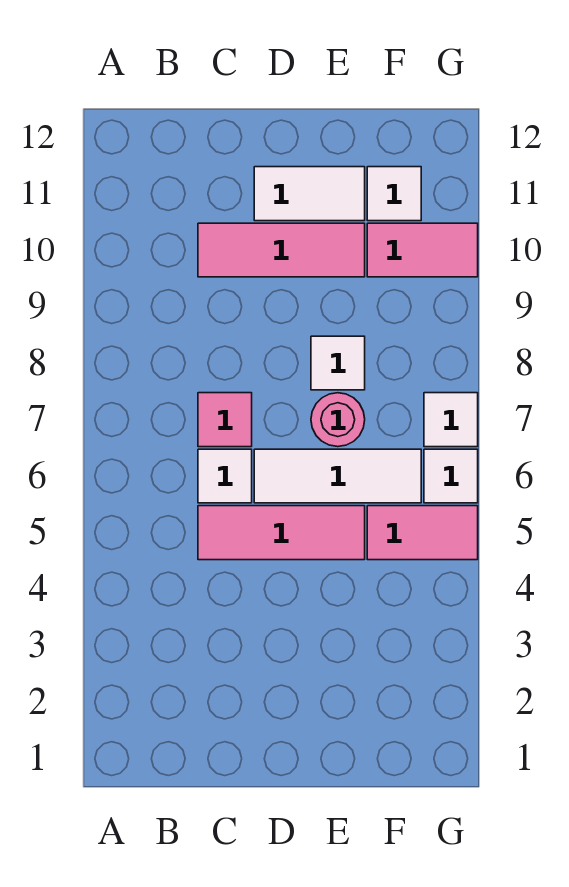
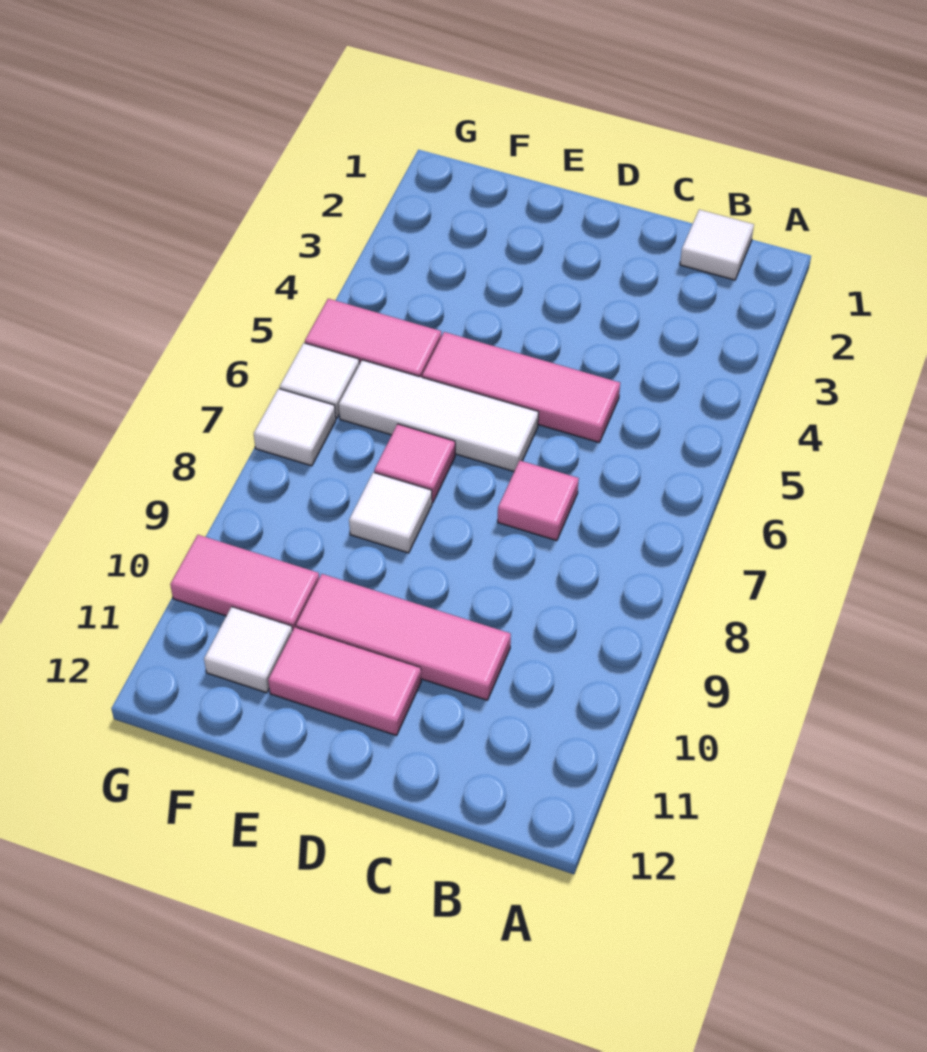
white 1x1 tile [198,449,252,503] -> white 1x1 tile moved to [680,210,754,280]
white 1x2 tile [254,167,365,221] -> pink 1x2 tile [268,627,421,735]
pink 1x1 round brick [311,393,365,447] -> pink 1x1 tile [374,424,455,503]

